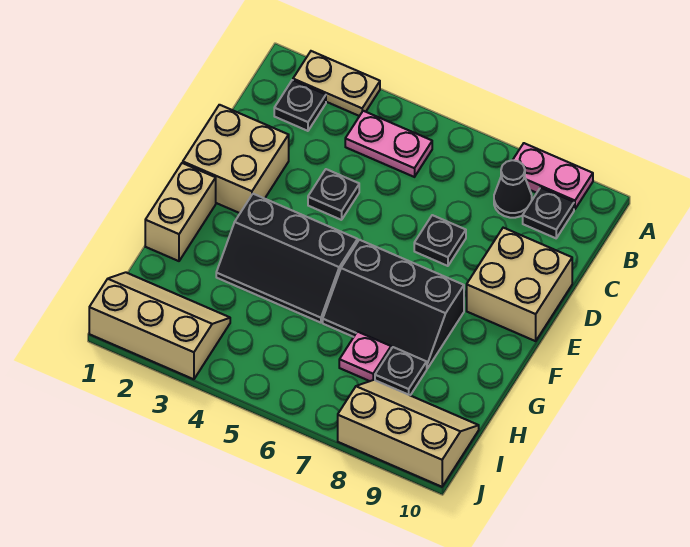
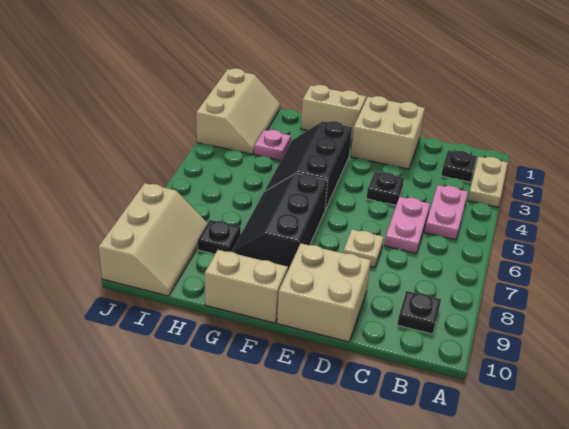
pink 1x2 plate [513,143,593,209] -> pink 1x2 plate moved to [384,197,430,253]
black 1x1 cone [494,160,532,218] -> none
black 1x1 plate [414,215,466,266] -> tan 1x1 plate [343,229,384,268]
none -> tan 1x2 brick [205,250,288,323]
pink 1x1 plate [339,332,391,381] -> pink 1x1 plate moved to [254,130,291,161]

